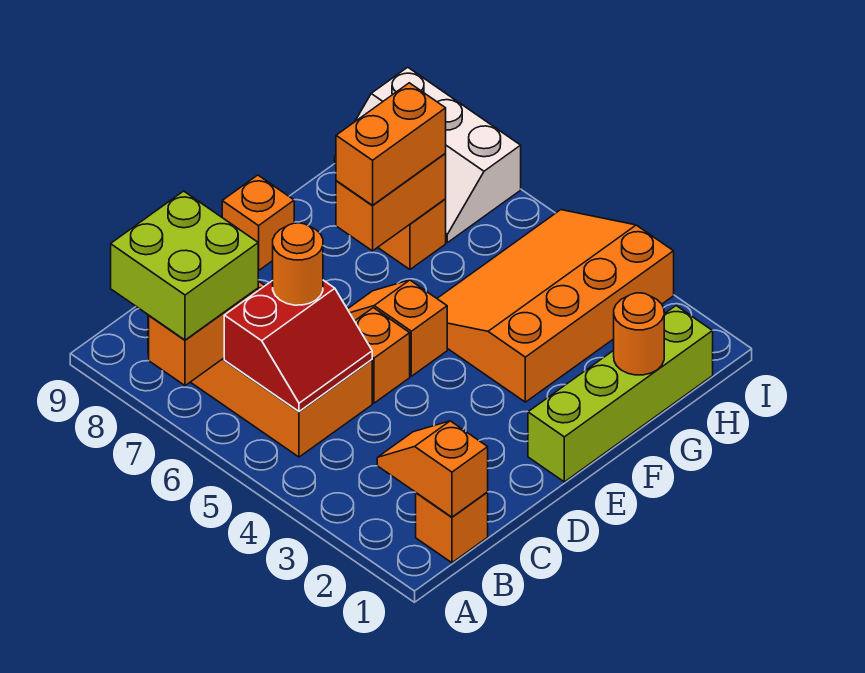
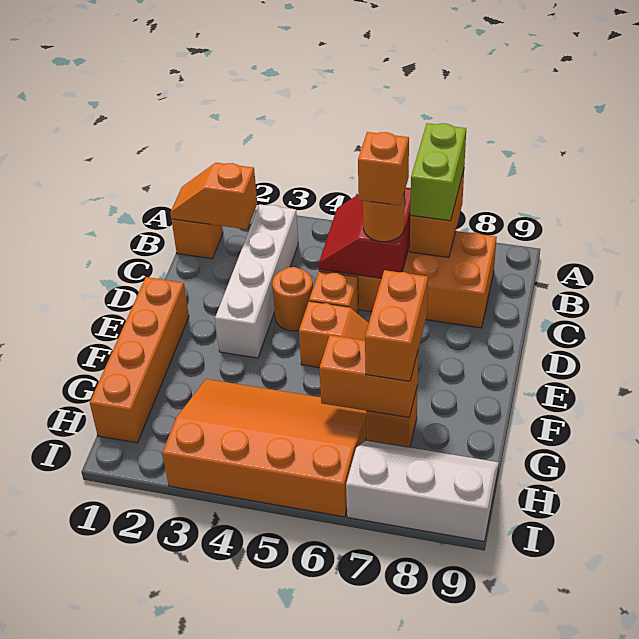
lime 2x2 brick [111,191,259,340] -> lime 1x2 brick [410,123,466,221]
orange 1x2 slope [377,421,488,517] -> orange 1x2 slope turned to [170,163,257,229]
none -> white 1x4 brick [215,204,298,358]
lime 1x4 brick [528,306,713,482] -> orange 1x4 brick [90,277,189,443]
orange 1x1 brick [222,175,294,270] -> orange 1x1 brick moved to [358,132,409,205]
orange 3x4 slope [437,210,674,402] -> orange 3x4 slope turned to [162,379,367,517]
orange 1x2 brick [336,154,446,251] -> orange 1x2 brick turned to [319,335,418,418]
orange 1x1 round brick [614,293,664,375] -> orange 1x1 round brick moved to [272,267,313,331]

